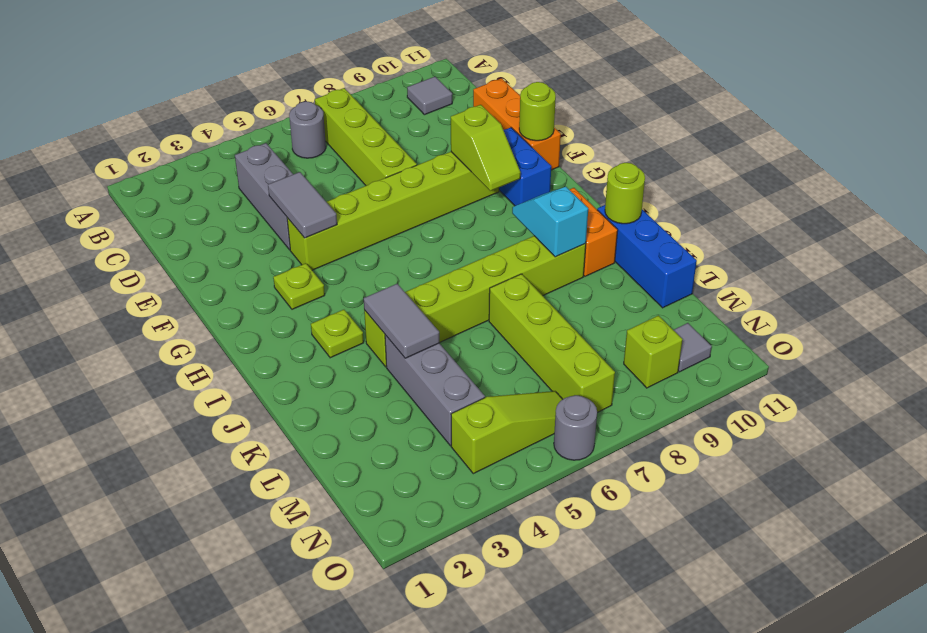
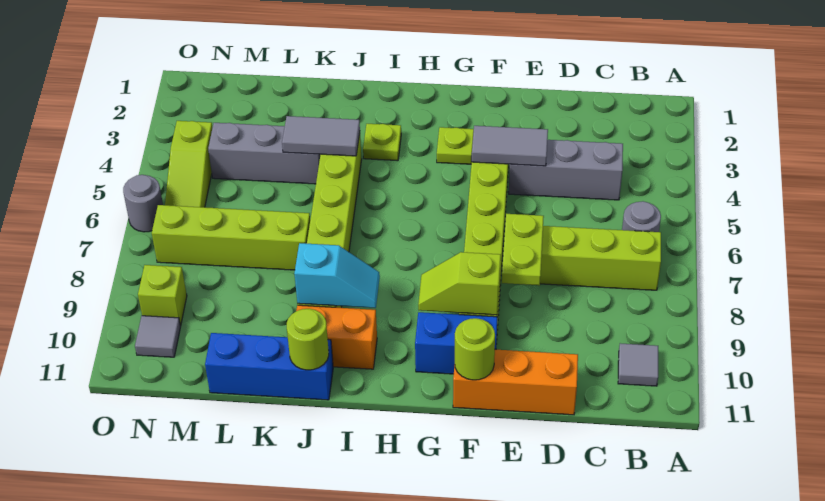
none -> lime 1x2 plate [502,214,544,285]

